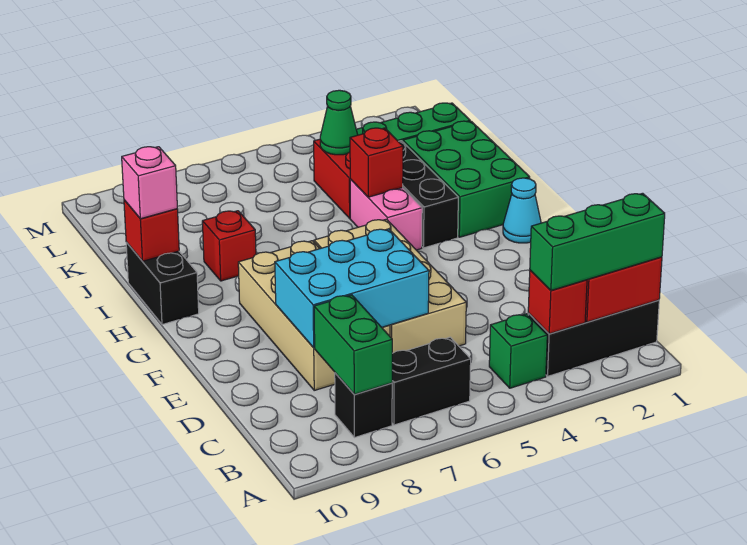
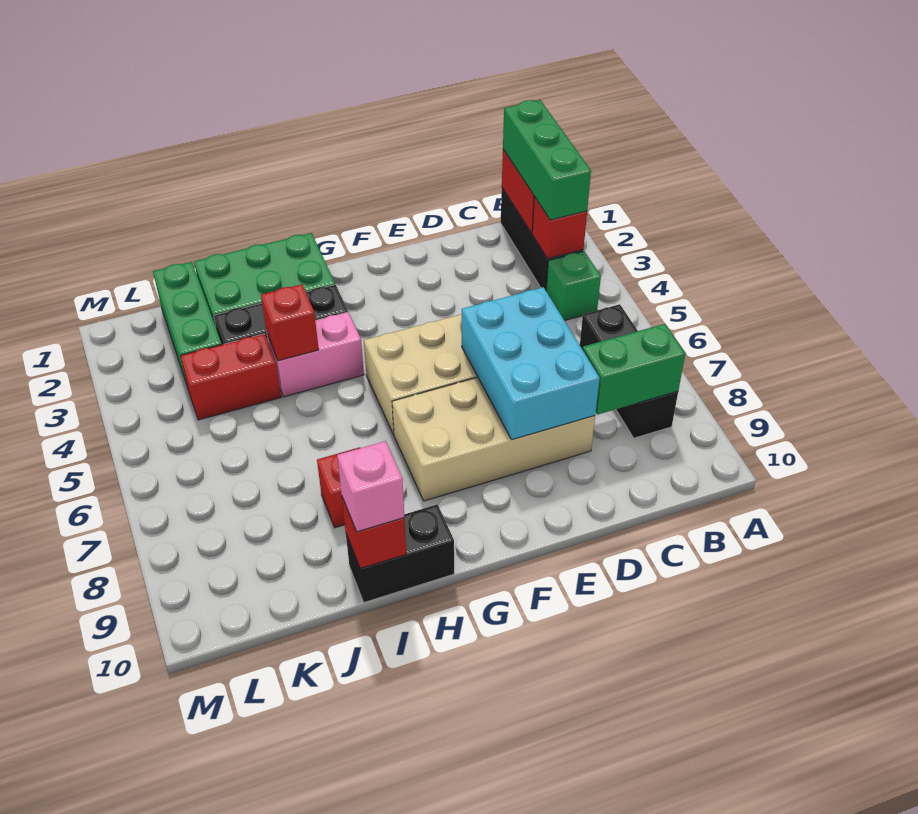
cyan 1x1 cone [503,178,541,243] -> none
green 1x1 cone [320,90,358,155] -> none

